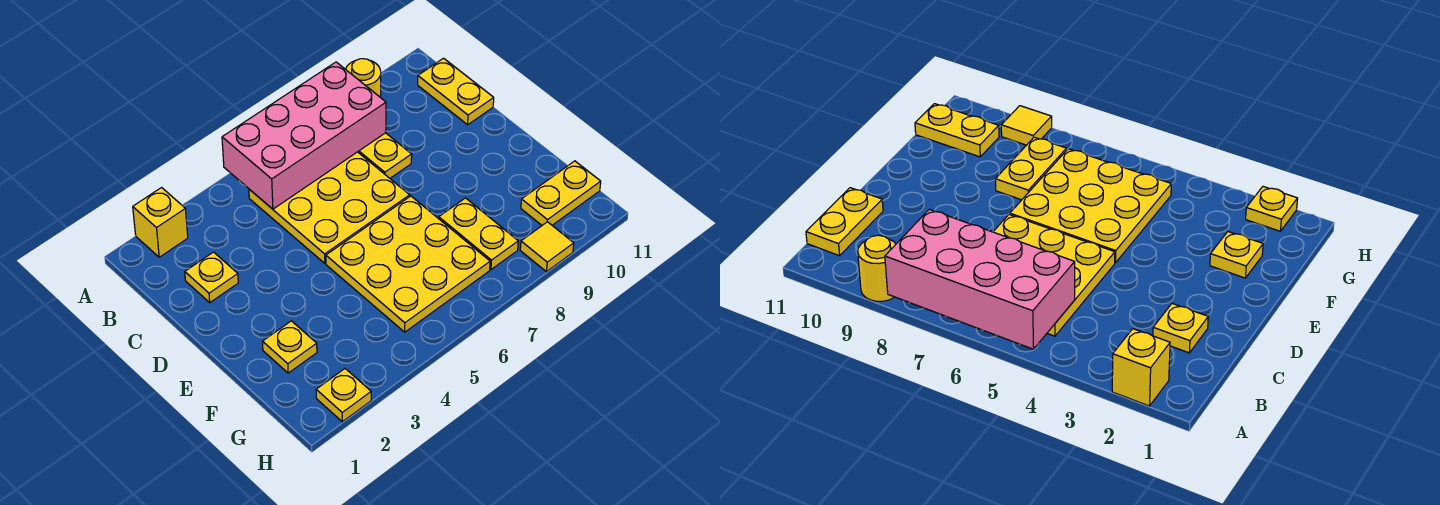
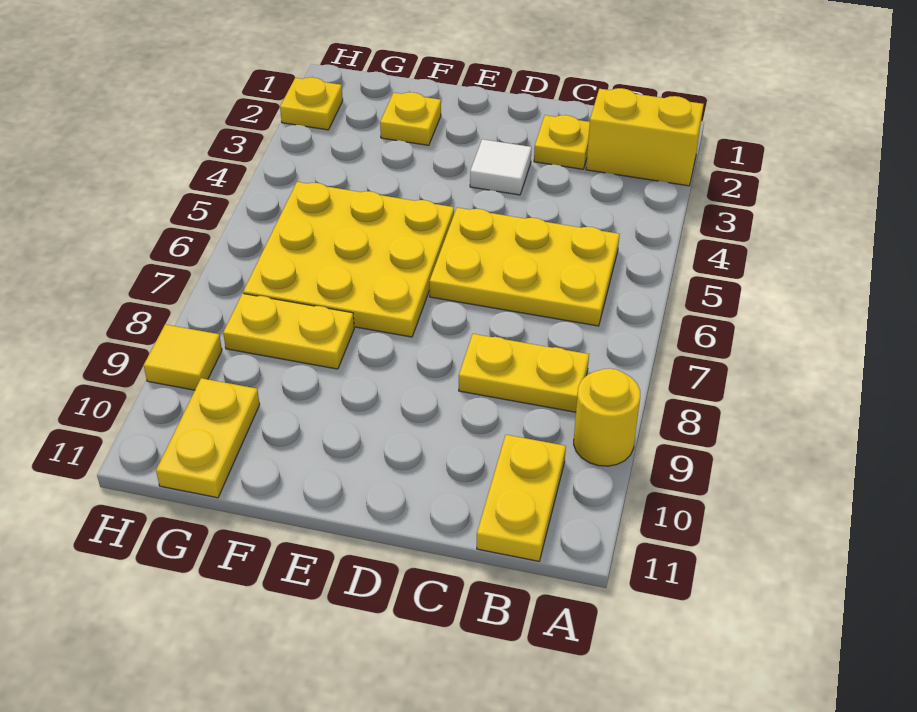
yellow 1x1 brick [133,188,188,257] -> yellow 1x2 brick [586,88,704,186]
pink 2x4 brick [222,62,386,209] -> none
yellow 3x3 plate [249,152,410,263] -> yellow 2x3 plate [430,208,620,326]
yellow 1x2 plate [418,58,494,125] -> yellow 1x2 plate turned to [477,435,566,561]
none -> white 1x1 tile [470,139,532,195]

